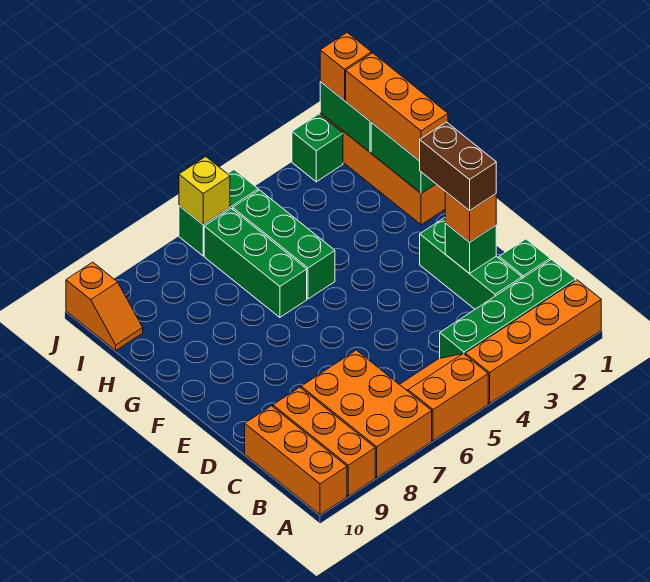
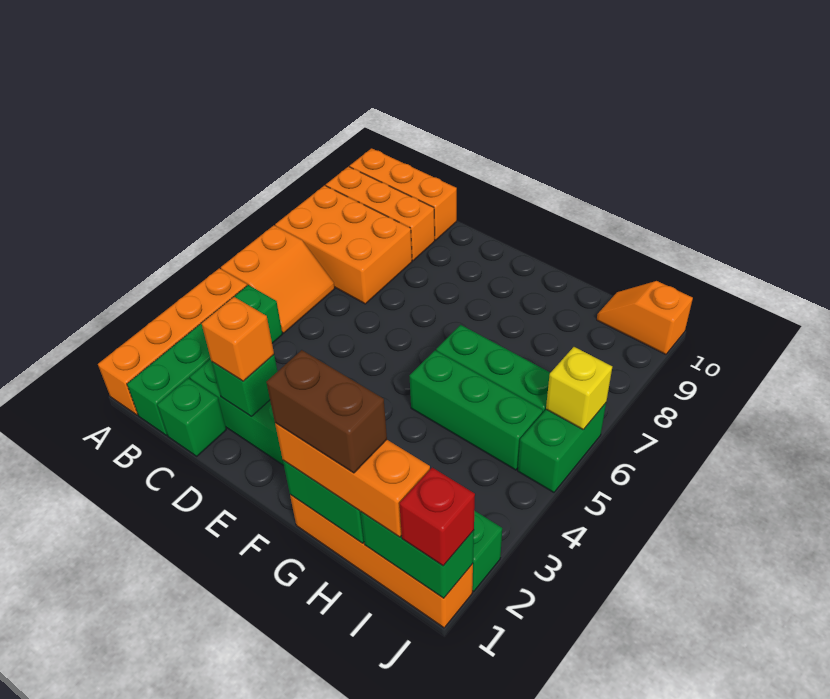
brown 1x2 brick [420,122,496,211] -> brown 1x2 brick moved to [266,350,387,473]
orange 1x1 brick [320,33,371,100] -> red 1x1 brick [400,468,475,566]

